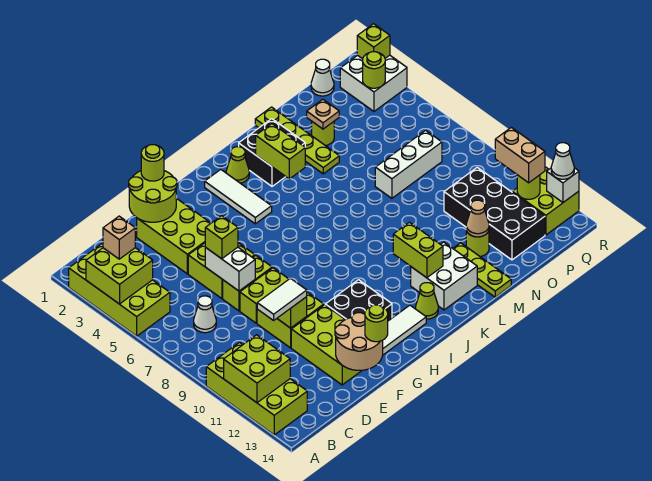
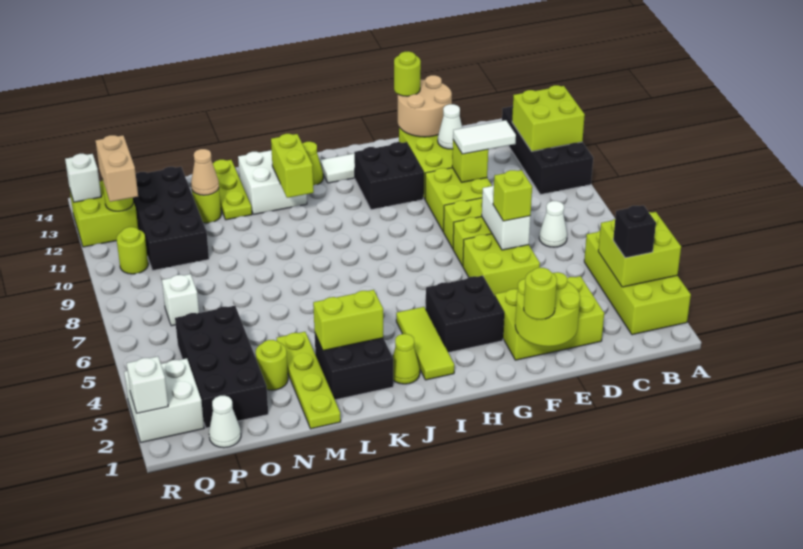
lime 2x4 brick [206,342,307,435] -> black 2x4 brick [502,106,593,195]
tan 1x1 brick [103,216,135,259] -> black 1x1 brick [613,205,656,258]
lime 2x3 brick [137,198,211,274] -> lime 2x3 brick turned to [495,276,604,360]
none -> black 2x2 brick [425,276,504,353]
white 1x3 tile [205,169,272,224] -> lime 1x3 tile [396,307,454,380]
lime 1x2 brick [256,124,305,179] -> lime 1x2 brick turned to [313,290,383,351]
tan 1x1 plate [307,99,339,129] -> none
white 1x3 brick [375,130,442,198] -> white 1x1 brick [162,274,199,326]
none -> black 2x4 brick [175,306,268,428]
lime 1x1 round brick [363,52,385,88] -> lime 1x1 round brick moved to [117,227,148,274]
lime 1x1 brick [357,24,390,59] -> white 1x1 brick [127,356,168,413]
white 1x1 cone [551,143,574,179] -> white 1x1 cone moved to [438,104,462,149]

